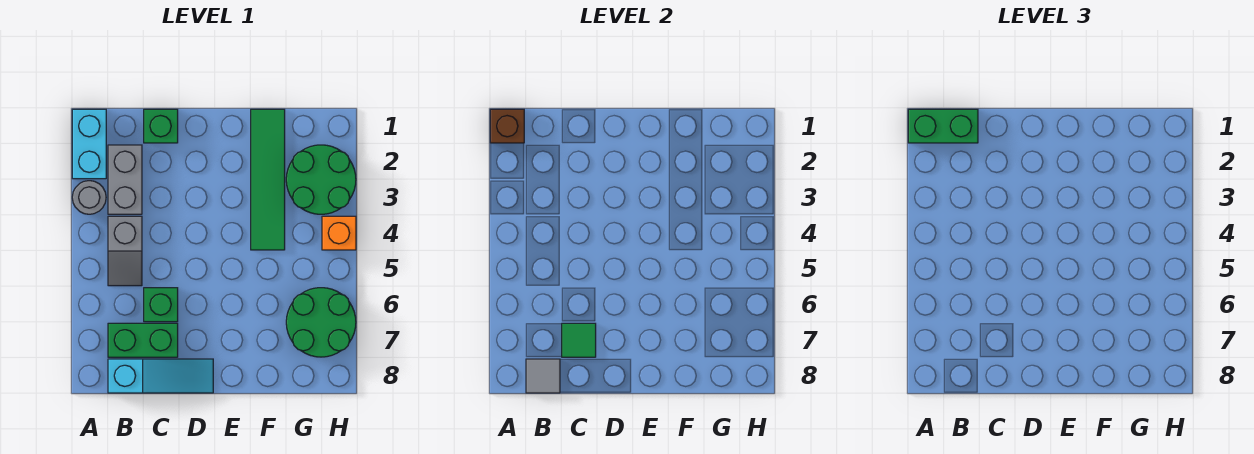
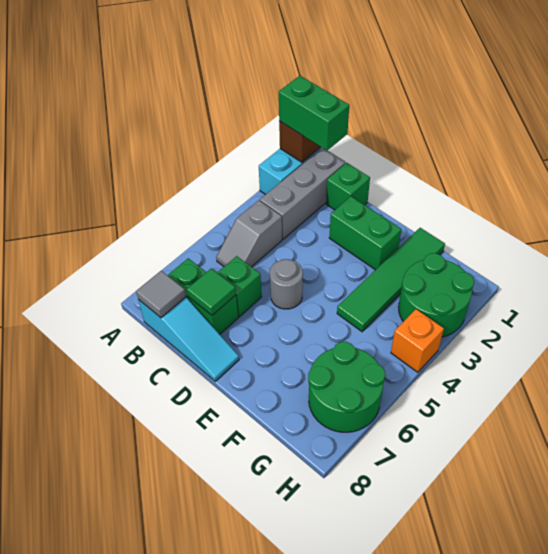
grey 1x1 round brick [72,181,106,214] -> grey 1x1 round brick moved to [270,259,303,309]
grey 1x2 brick [108,145,142,214] -> grey 1x3 brick [260,148,346,239]
none -> green 1x2 brick [329,196,401,270]

